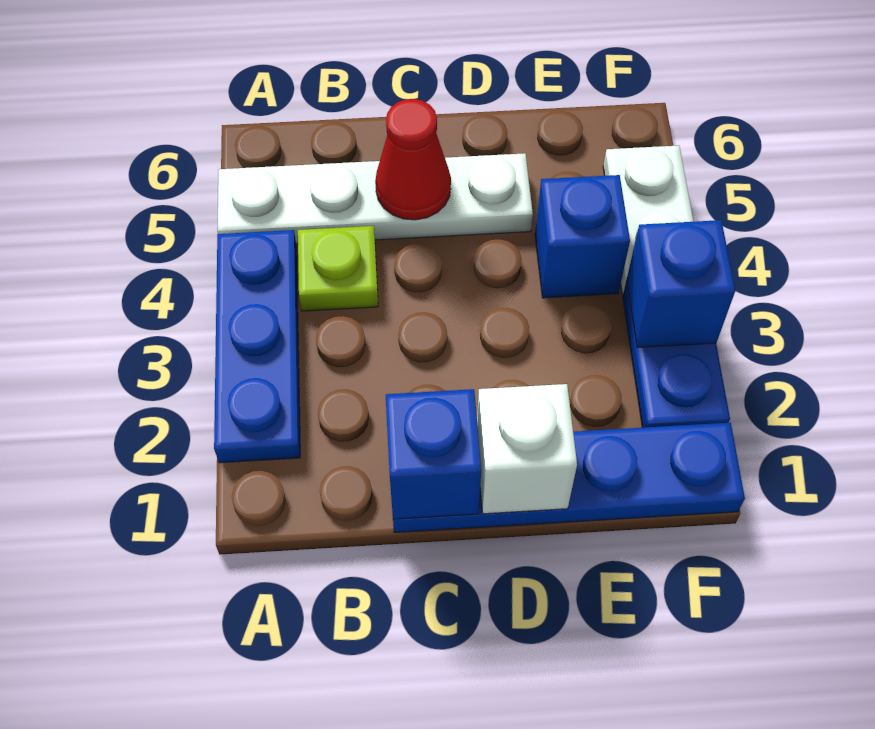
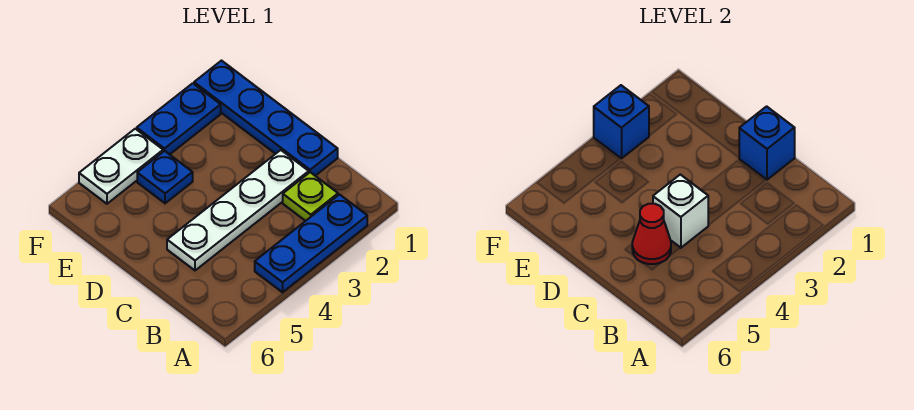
white 1x4 plate [217,153,533,244] -> white 1x4 plate turned to [167,150,309,270]
lime 1x1 plate [298,226,378,311] -> lime 1x1 plate moved to [283,172,338,221]
white 1x1 brick [477,384,577,514] -> white 1x1 brick moved to [653,175,708,248]
blue 1x1 brick [535,175,630,298] -> blue 1x1 plate [137,151,193,203]

